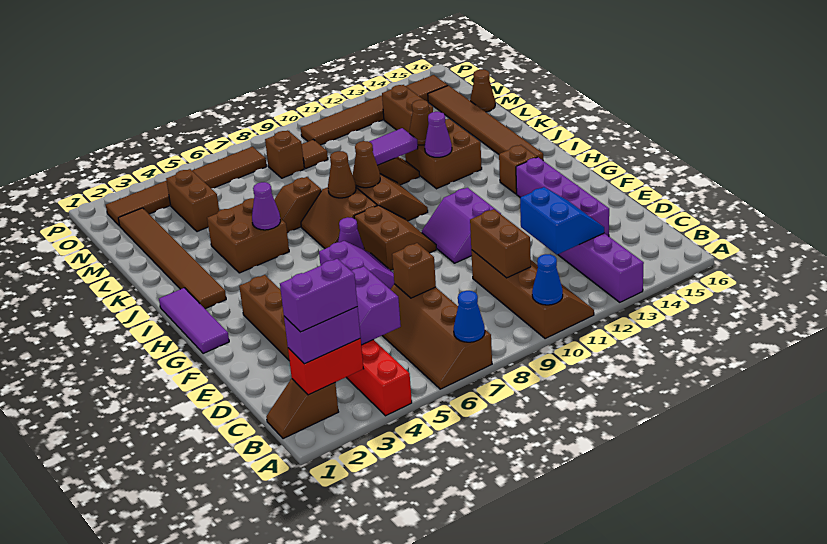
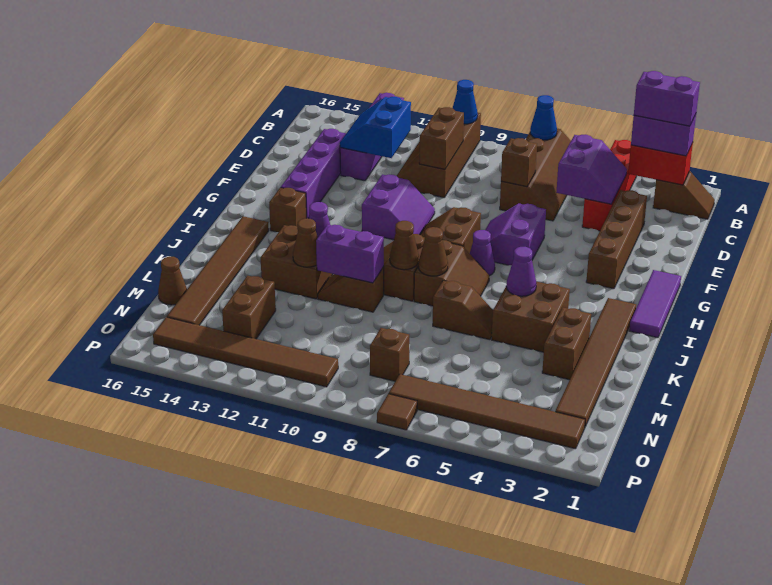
purple 1x2 tile [369,128,418,165] -> purple 1x2 brick [316,224,384,283]
brown 1x2 brick [166,169,219,232] -> brown 1x2 brick moved to [542,307,591,380]
brown 1x1 tile [302,140,328,168] -> brown 1x1 tile moved to [377,394,417,430]

